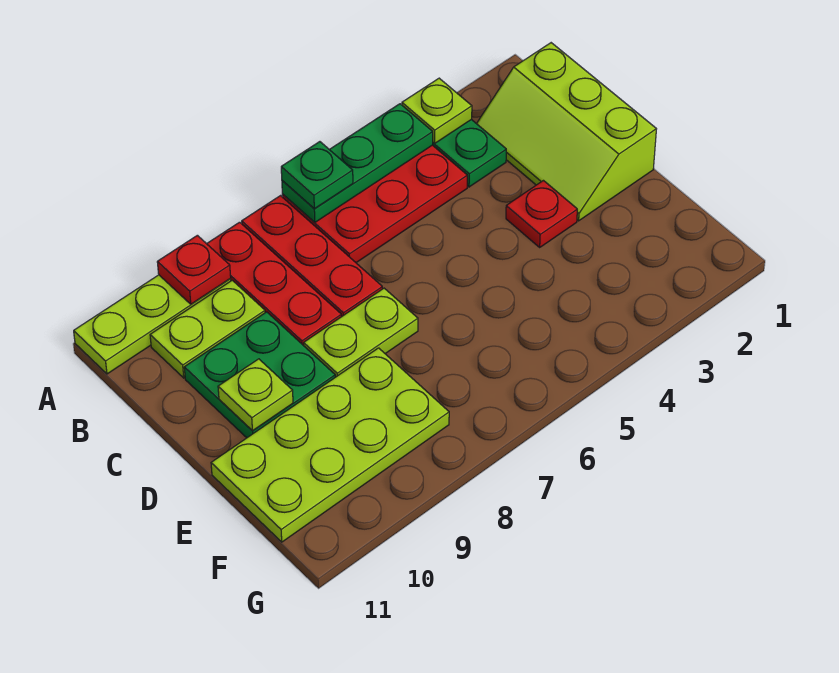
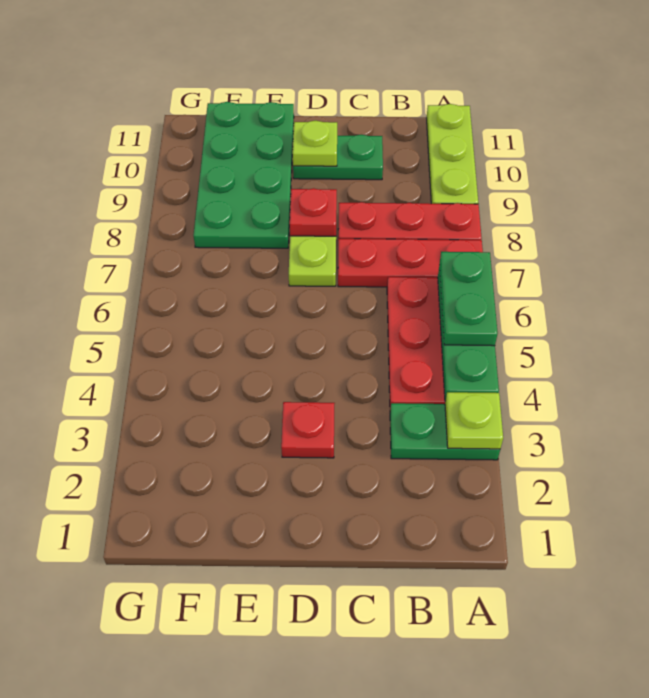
green 1x1 plate [281,142,353,209] -> green 1x2 plate [439,252,498,346]
red 1x1 plate [157,235,231,304] -> red 1x1 plate moved to [290,188,337,236]
lime 2x3 slope [477,43,656,221] -> none
lime 1x2 plate [150,280,265,378] -> none
green 2x2 plate [184,312,335,438] -> green 1x2 plate [293,135,383,180]
lime 2x4 plate [211,348,449,542] -> green 2x4 plate [193,102,294,248]

